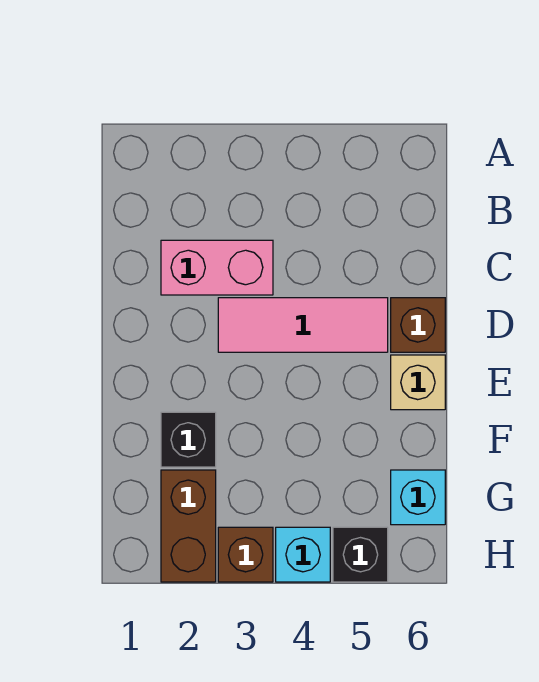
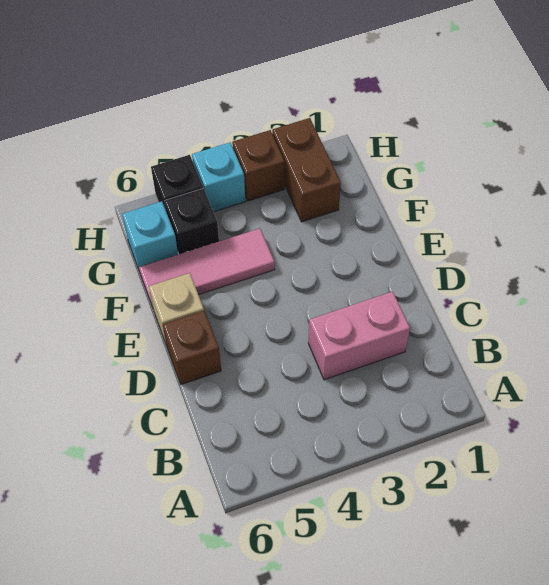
pink 1x3 tile [218,298,388,352] -> pink 1x3 tile moved to [139,229,275,307]
black 1x1 brick [161,412,216,467] -> black 1x1 brick moved to [164,188,219,254]

